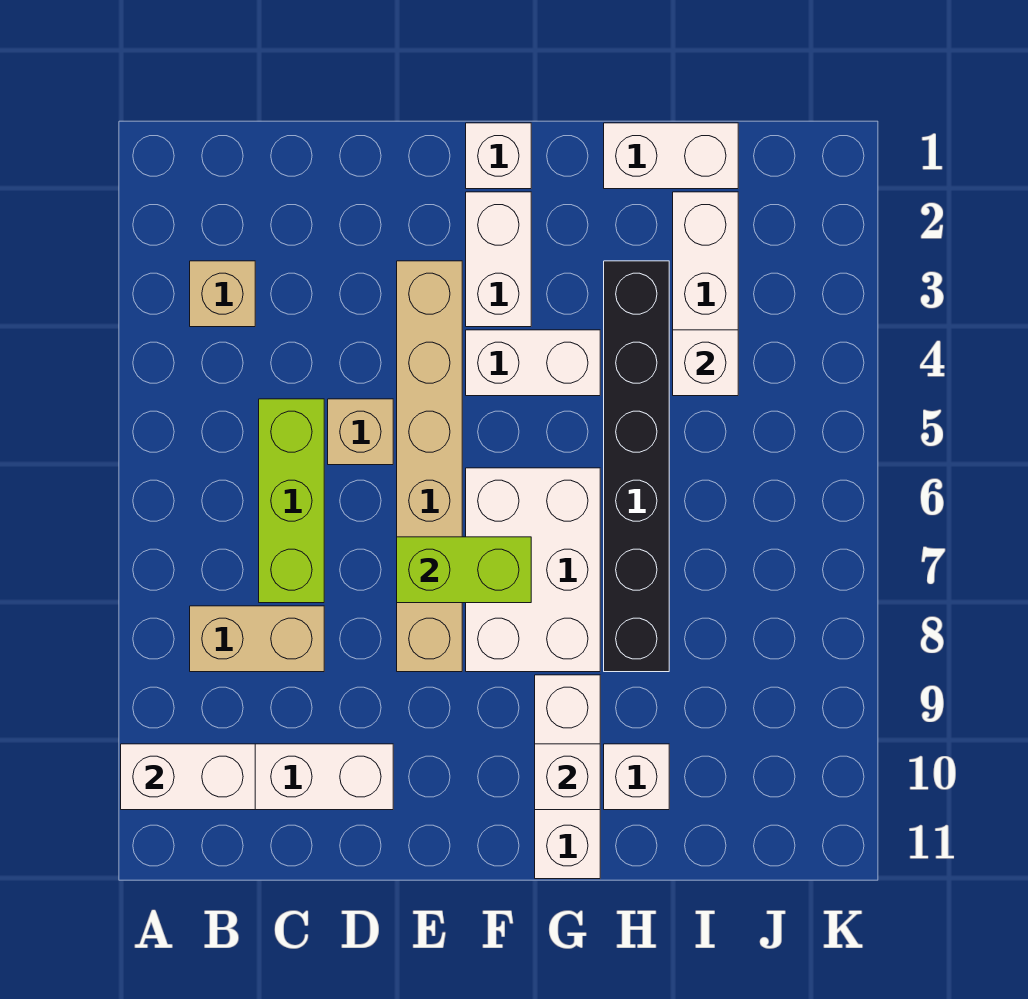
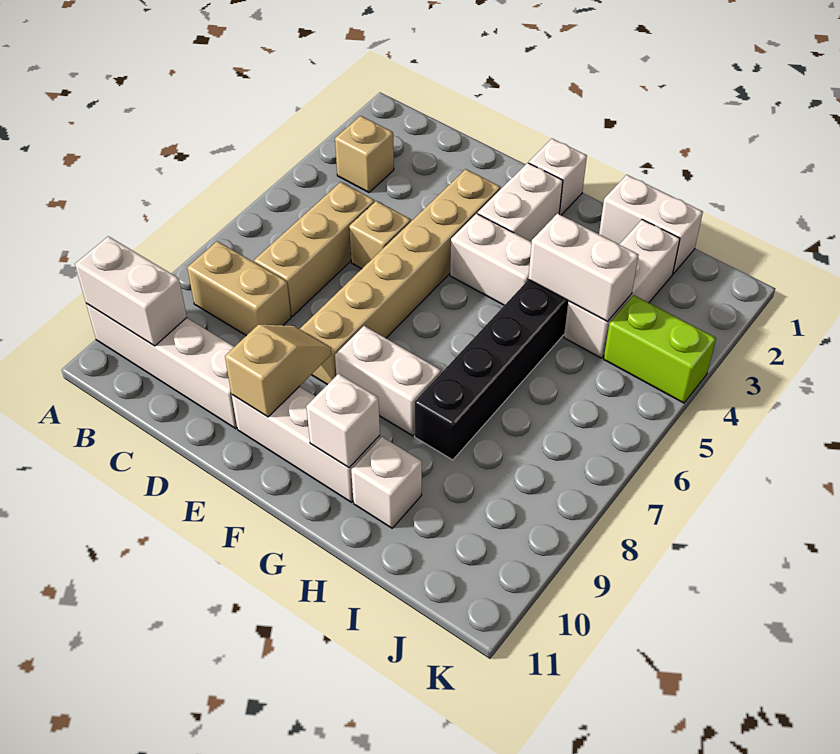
lime 1x3 brick [259,399,324,603] -> tan 1x3 brick [254,182,374,316]
lime 1x2 brick [397,537,531,603] -> lime 1x2 brick moved to [604,295,716,403]
none -> tan 1x2 slope [225,325,331,417]
white 2x3 brick [466,468,600,672] -> white 1x2 brick [335,326,441,436]
white 1x3 brick [535,675,600,879] -> white 1x3 brick turned to [232,386,380,502]
white 1x1 brick [673,330,738,396] -> white 1x2 brick [528,213,639,322]

